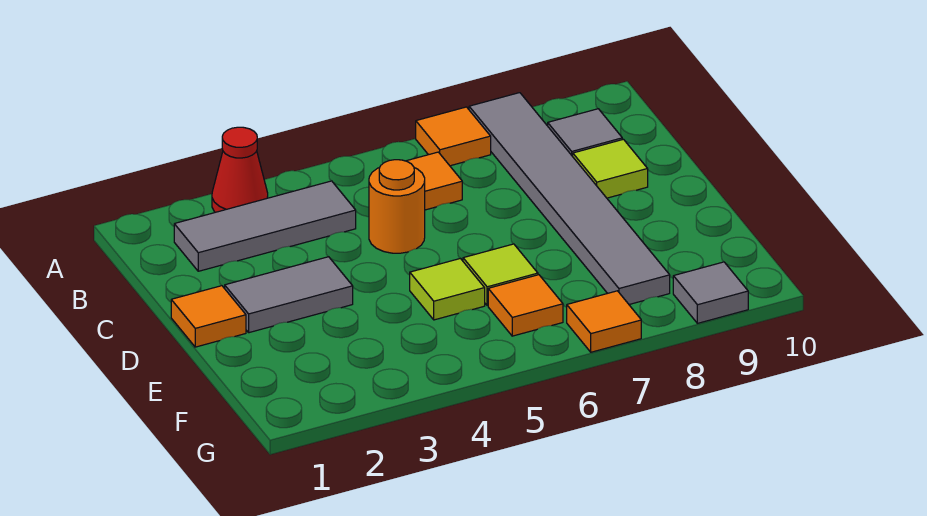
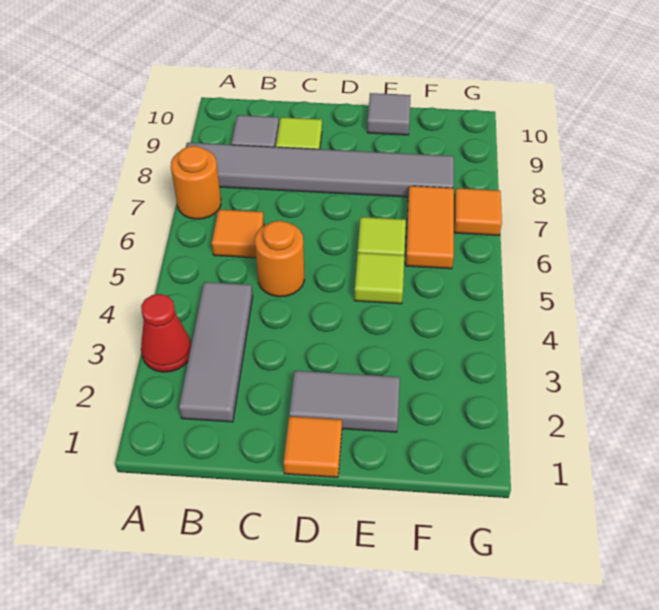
orange 1x1 tile [416,107,491,166] -> orange 1x1 round brick [171,146,221,219]
grey 1x2 tile [225,257,353,333] -> grey 1x2 tile turned to [289,371,400,432]
orange 1x1 tile [488,275,563,336] -> orange 1x2 tile [406,186,454,269]
grey 1x1 tile [673,262,748,323] -> grey 1x1 tile moved to [367,93,411,135]

